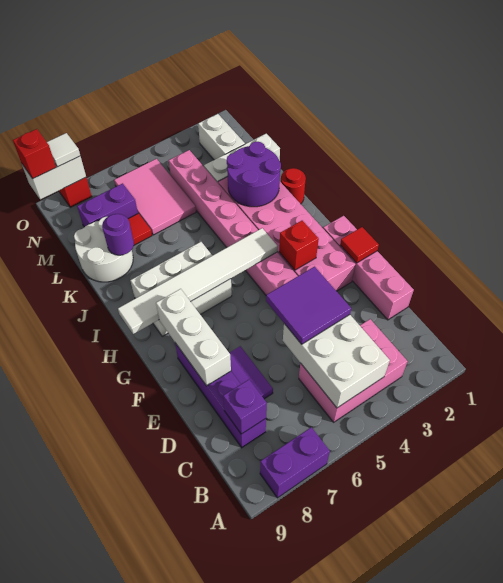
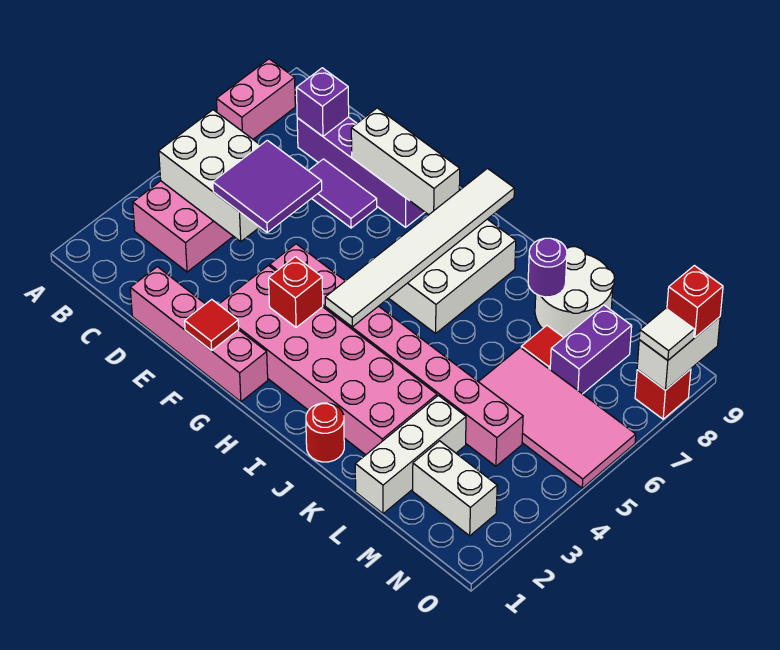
purple 1x2 brick [260,427,330,498] -> pink 1x2 brick [216,59,295,139]
purple 2x2 round brick [227,142,281,207] -> none
pink 2x3 tile [114,159,196,235] -> pink 2x4 tile [479,348,636,488]

